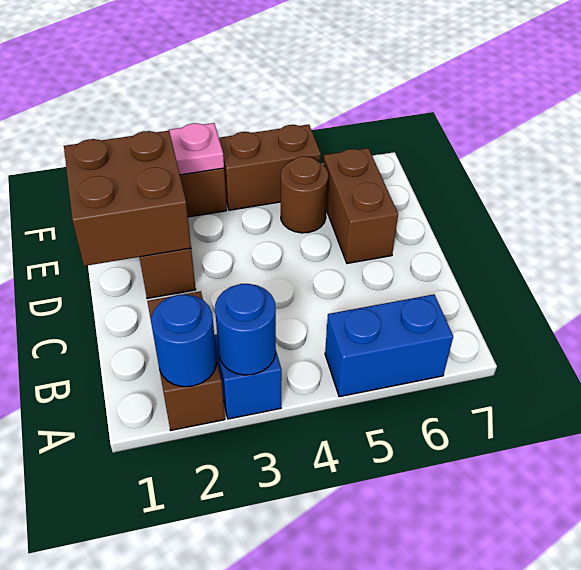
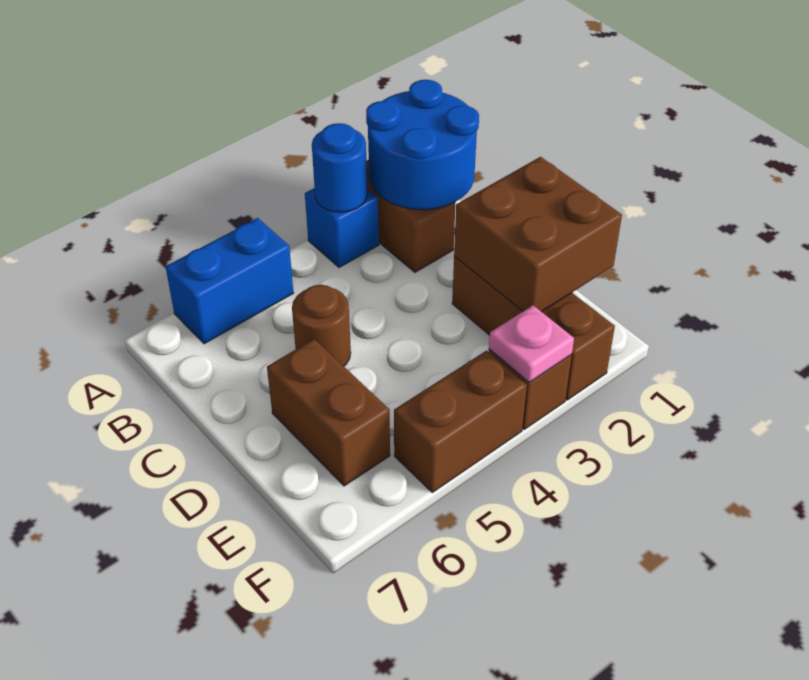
blue 1x1 round brick [151,295,217,387] -> blue 2x2 round brick [366,80,479,210]
brown 1x1 round brick [281,156,328,233] -> brown 1x1 round brick moved to [292,285,351,366]

